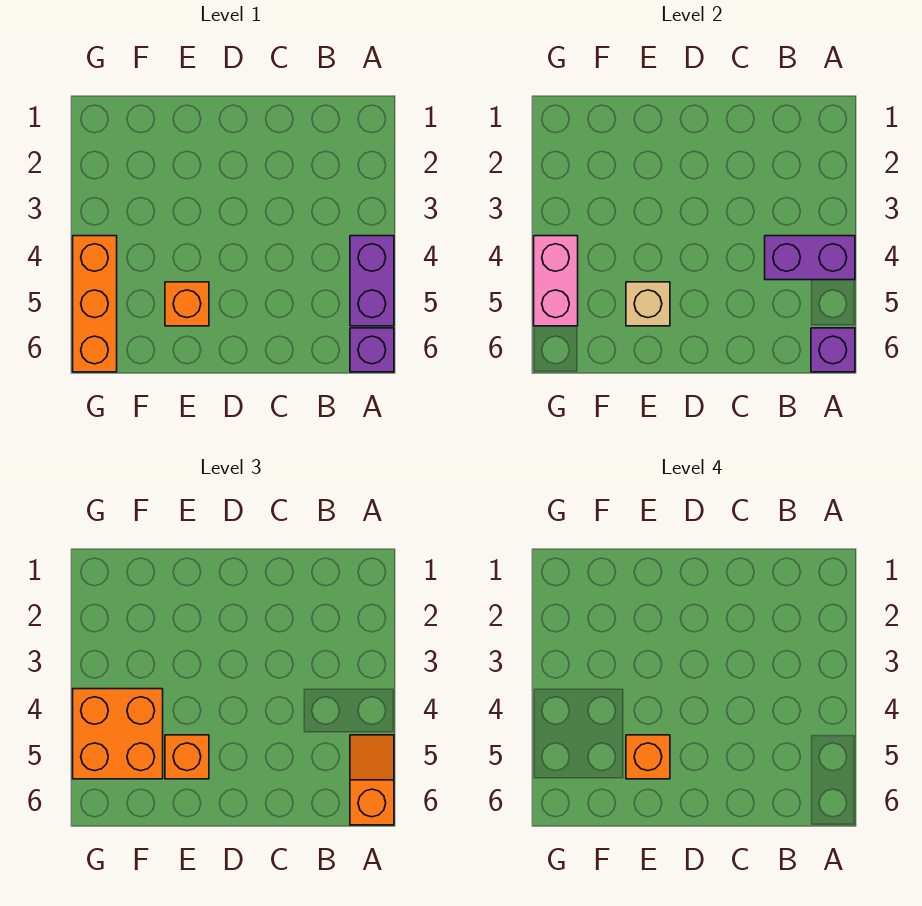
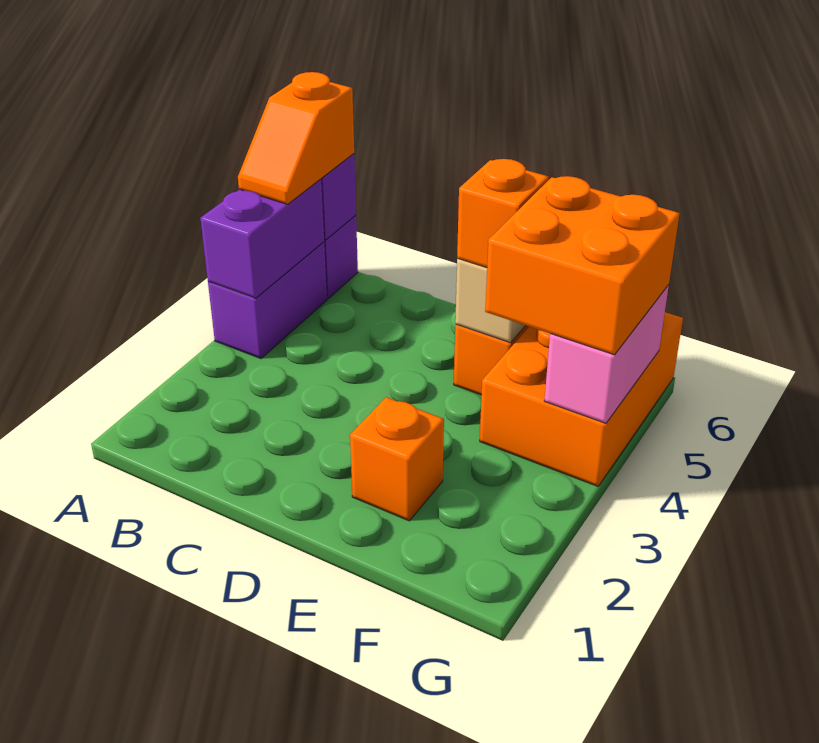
purple 1x2 brick [765,236,855,280] -> purple 1x2 brick turned to [200,179,324,298]
orange 1x1 brick [626,735,670,779] -> orange 1x1 brick moved to [350,397,444,521]
orange 1x3 brick [73,236,117,372] -> orange 2x3 brick [480,312,683,486]

